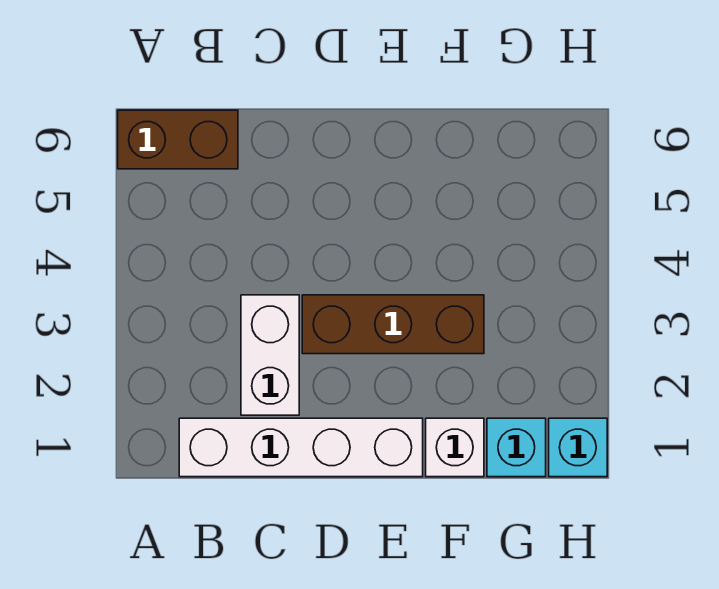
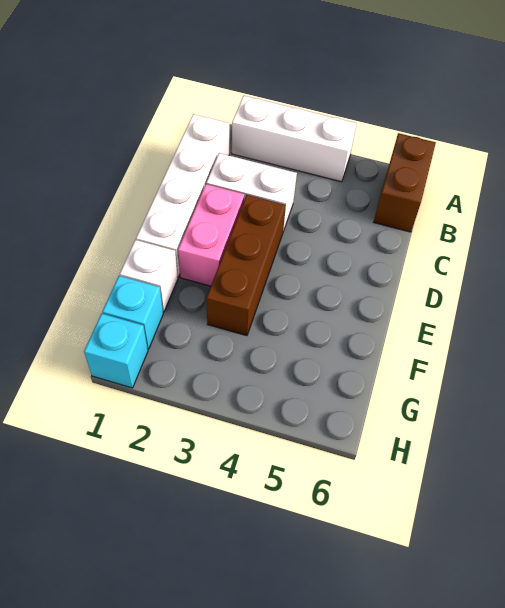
none -> white 1x3 brick [232,96,357,182]
none -> pink 1x2 brick [178,184,244,286]

